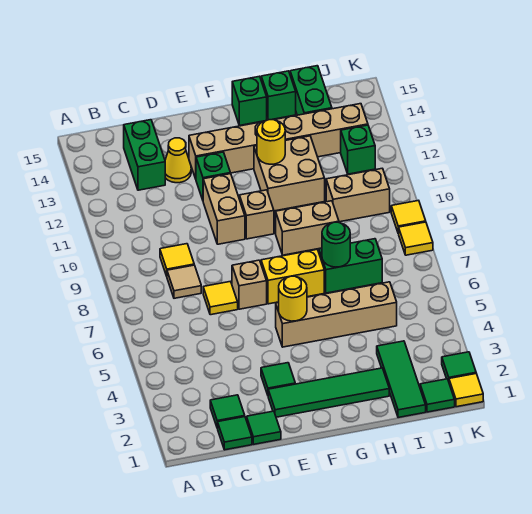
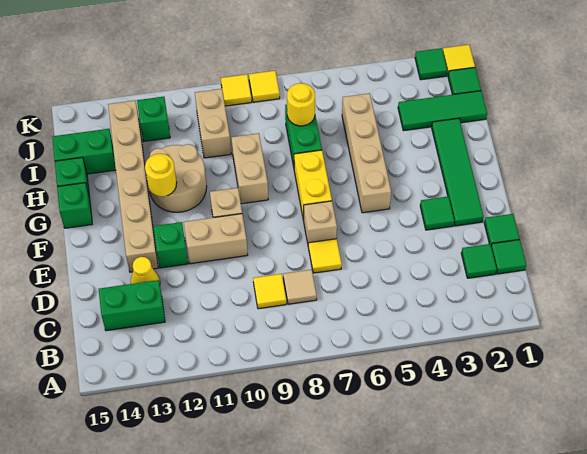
yellow 1x1 round brick [279,276,307,321] -> yellow 1x1 round brick moved to [287,83,315,126]
tan 2x2 brick [254,136,325,211] -> tan 2x2 round brick [150,144,207,212]
green 1x1 round brick [322,222,350,267] -> none

